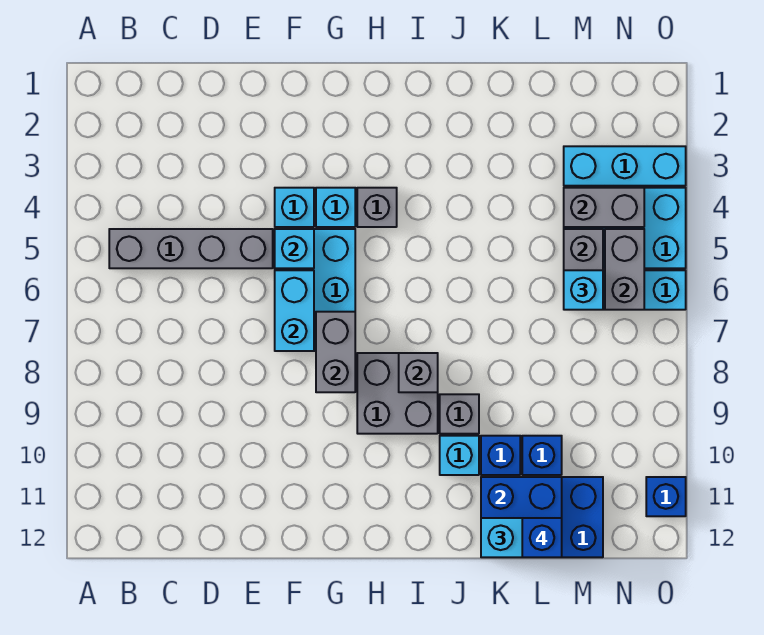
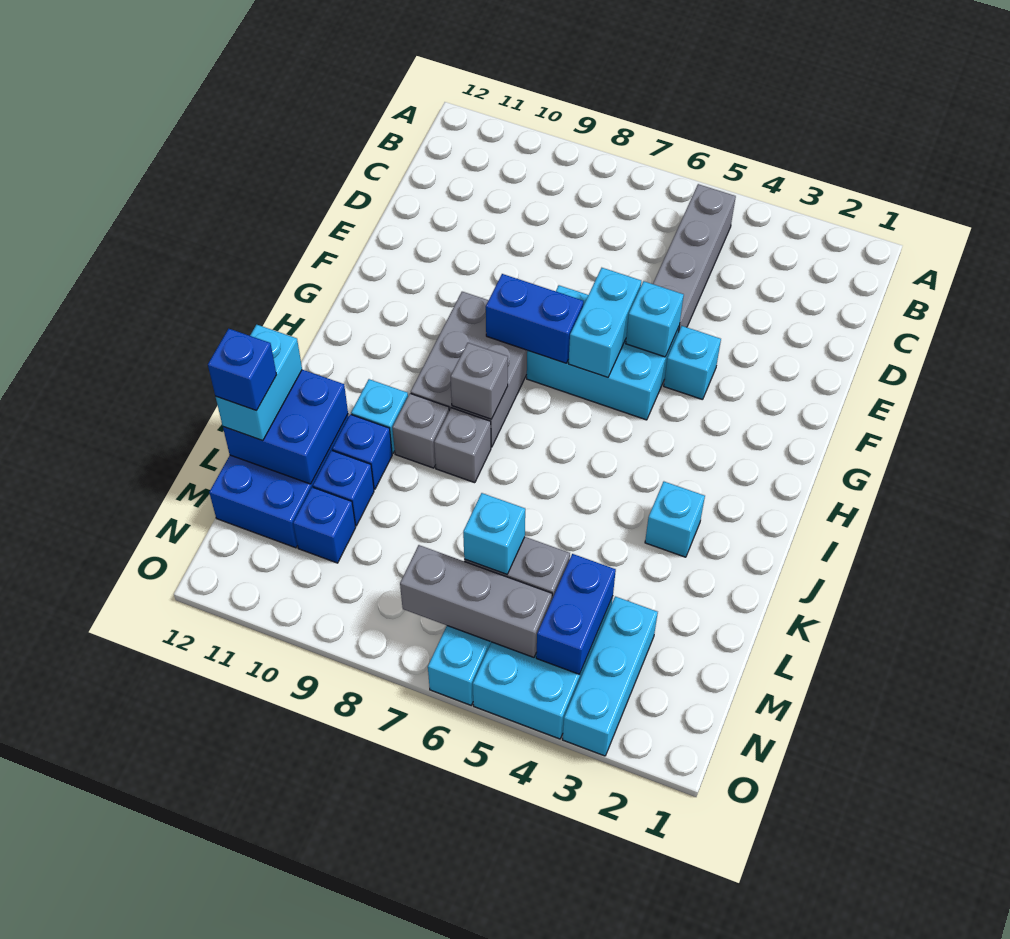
cyan 1x2 brick [275,270,314,351] -> cyan 1x2 brick turned to [569,268,641,377]
cyan 1x1 brick [316,188,355,227] -> cyan 1x1 brick moved to [645,482,705,557]
grey 1x2 brick [316,312,355,392] -> blue 1x2 brick [486,274,584,363]
grey 1x1 brick [357,188,397,227] -> grey 1x1 brick moved to [434,408,491,483]
grey 2x2 brick [357,353,438,434] -> grey 2x3 brick [411,292,527,447]
grey 1x2 brick [564,188,644,227] -> blue 1x2 brick [536,554,616,675]
grey 1x2 brick [605,229,644,310] -> grey 1x3 brick [400,545,552,657]
blue 1x1 brick [646,477,686,516] -> blue 1x1 brick moved to [293,487,356,563]

